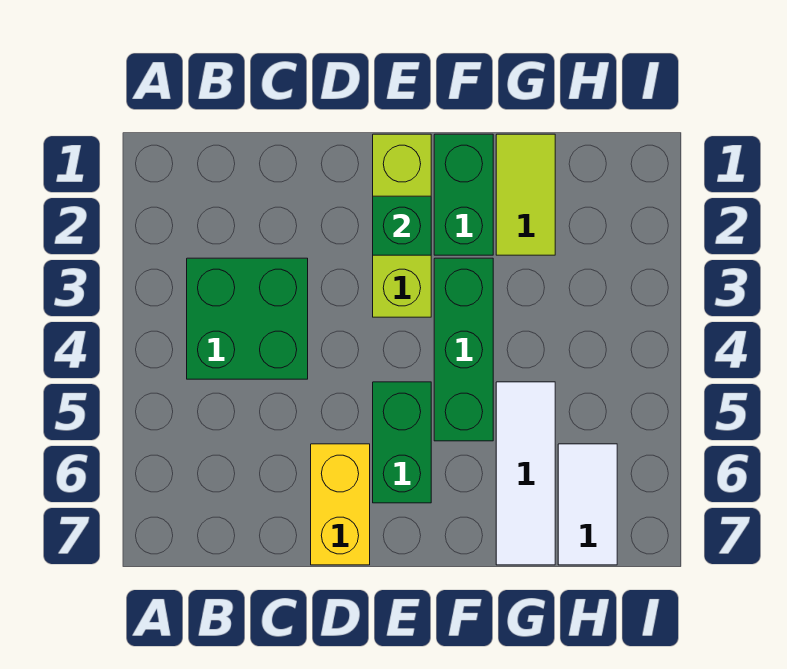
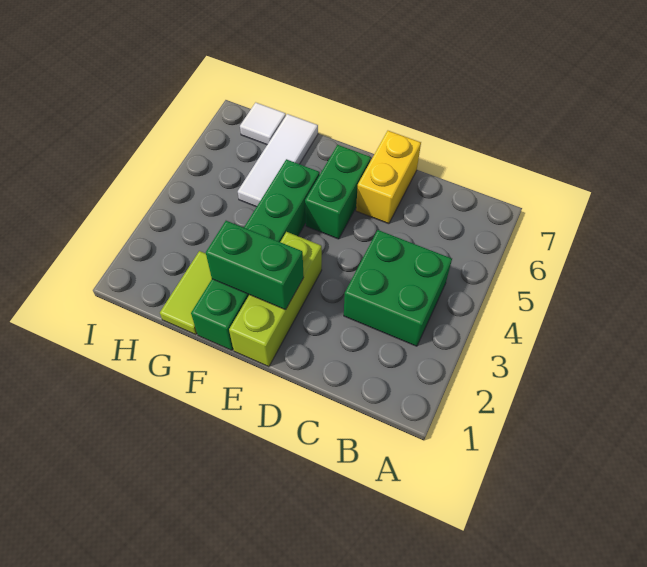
green 1x1 brick [373,196,431,255] -> green 1x2 brick [206,221,304,310]
white 1x2 tile [558,444,617,565] -> white 1x1 tile [240,103,286,145]

